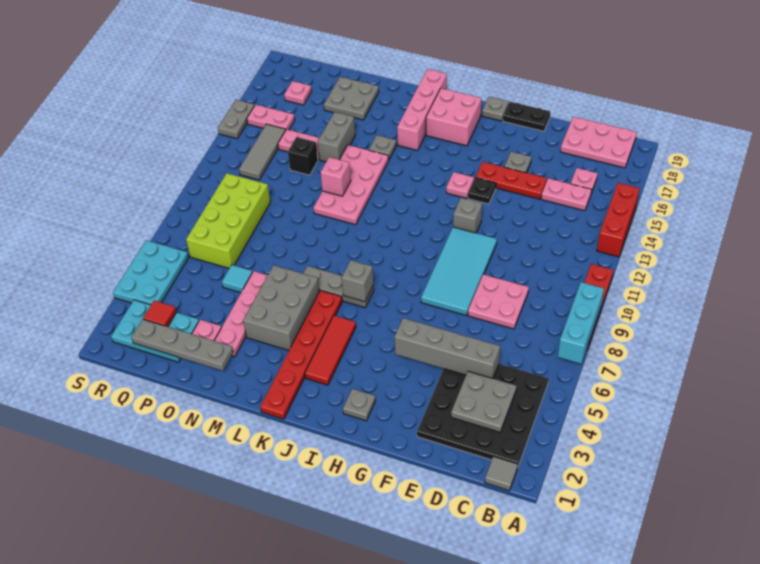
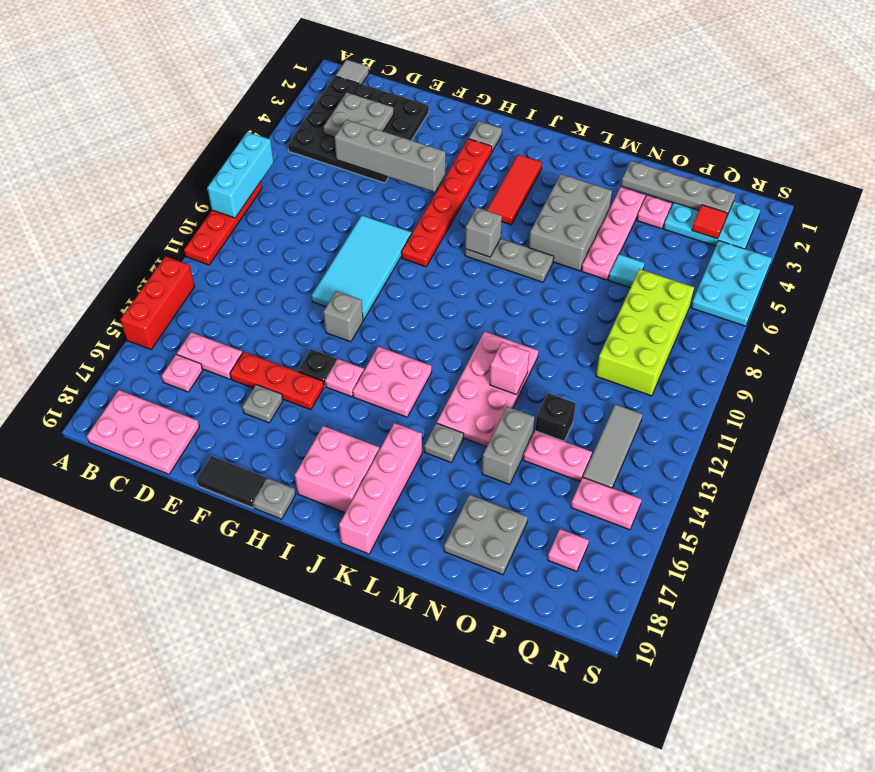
pink 2x2 plate [468,274,529,329] -> pink 2x2 plate moved to [353,347,432,417]
black 1x2 plate [503,102,550,131] -> black 1x2 tile [197,456,267,508]
red 1x6 plate [260,290,342,419] -> red 1x6 plate moved to [401,139,492,267]
grey 1x2 plate [218,100,255,139] -> none

